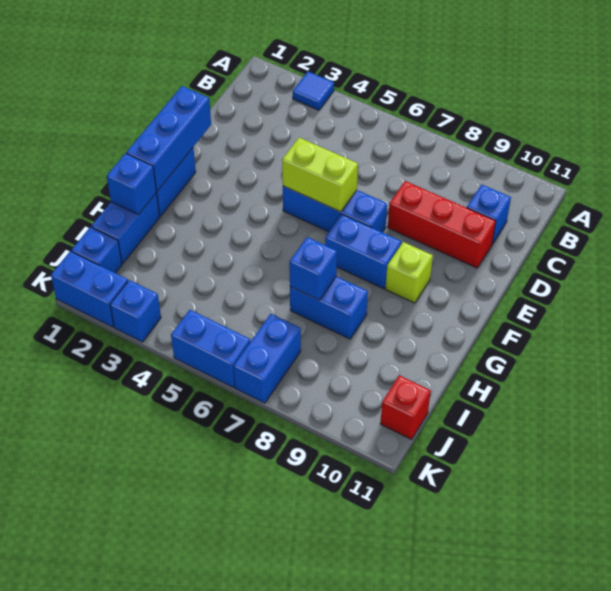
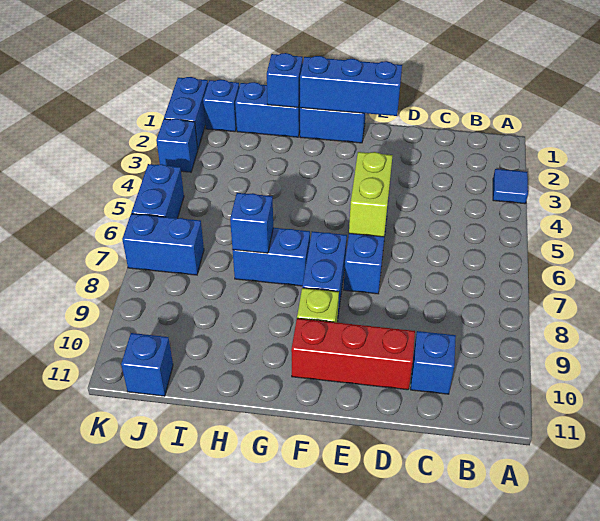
red 1x3 brick [388,181,496,268] -> red 1x3 brick turned to [291,318,415,390]
blue 1x2 brick [290,276,368,339] -> blue 1x2 brick turned to [233,228,310,286]
red 1x1 brick [381,375,431,439] -> blue 1x1 brick [121,333,173,396]

